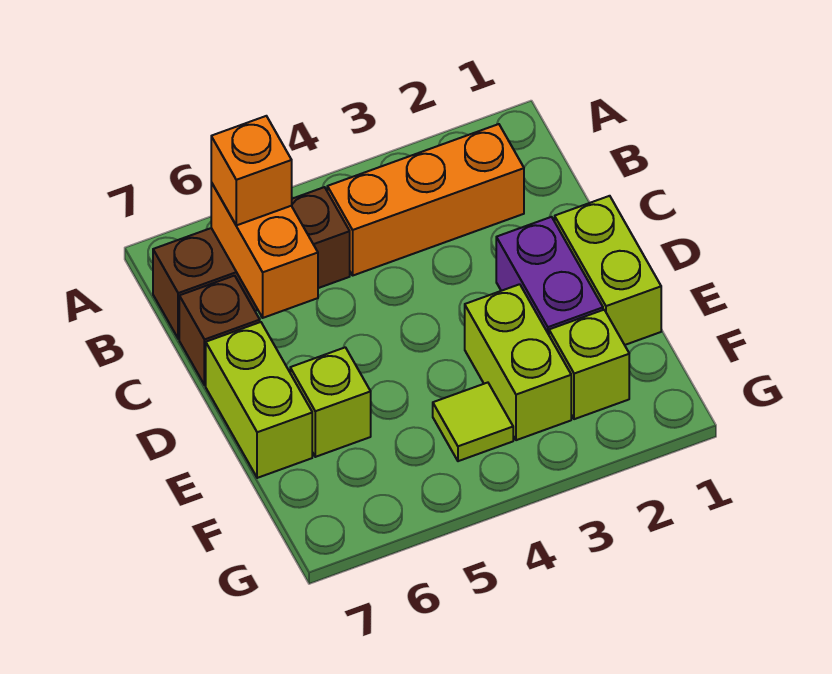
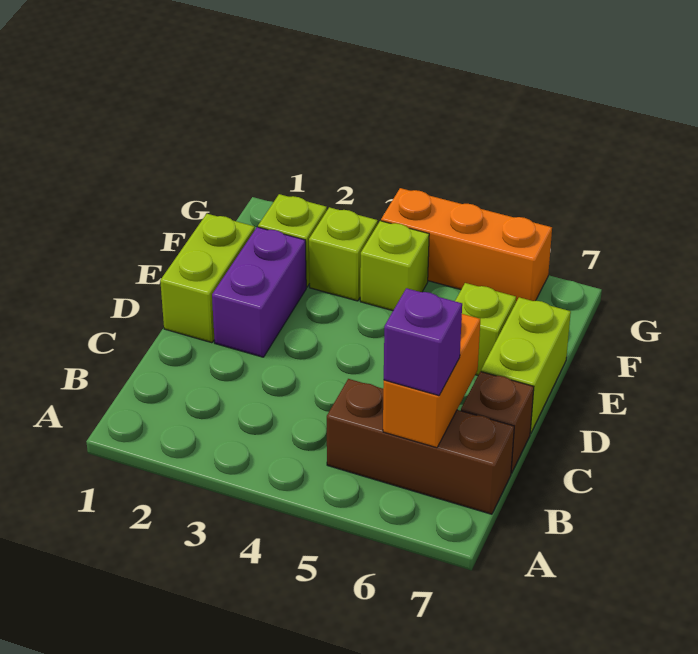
orange 1x3 brick [327,124,524,275] -> orange 1x3 brick moved to [381,188,552,302]
orange 1x1 brick [211,116,292,225] -> purple 1x1 brick [384,288,462,396]
lime 1x2 brick [465,284,571,440] -> lime 1x1 brick [309,207,378,301]
lime 1x1 tile [433,383,513,461] -> lime 1x1 brick [360,221,429,311]

